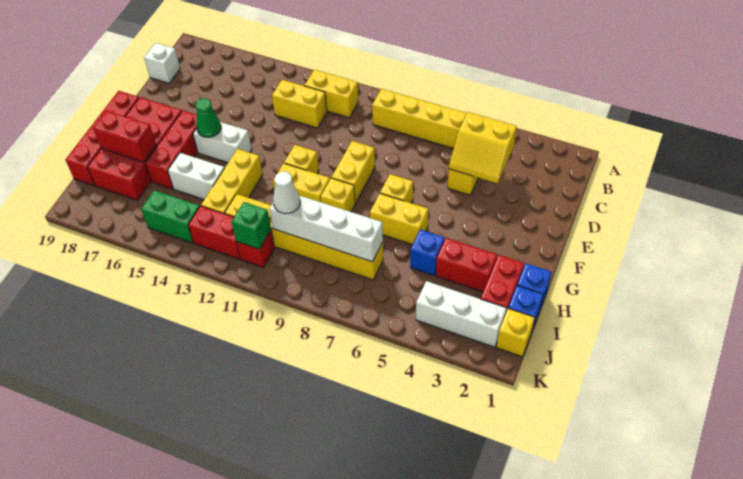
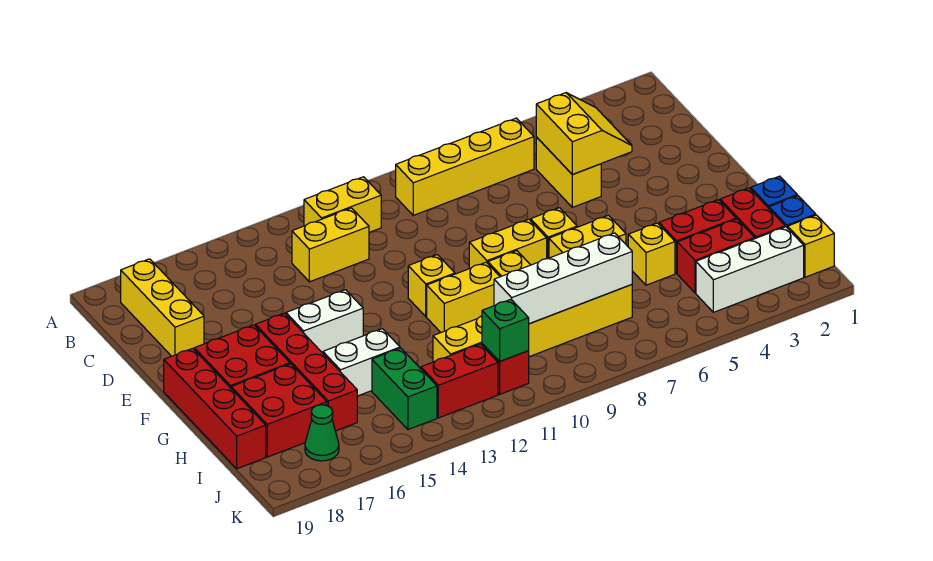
yellow 2x2 slope [449,112,517,183] -> yellow 2x2 slope turned to [536,93,632,175]
white 1x1 brick [144,43,180,83] -> none
yellow 1x2 brick [331,141,375,203] -> yellow 1x2 brick turned to [469,219,547,269]
green 1x1 cone [195,98,221,137] -> green 1x1 cone moved to [305,405,339,461]
red 1x3 brick [145,110,198,189] -> red 1x4 brick [255,313,357,431]
yellow 1x3 brick [201,149,263,214] -> yellow 1x3 brick moved to [121,259,204,356]
blue 1x1 brick [410,230,444,275] -> yellow 1x1 brick [628,223,675,285]
red 1x2 brick [93,111,156,162] -> red 1x2 brick moved to [677,219,755,293]
white 1x1 cone [273,172,300,214] -> none
green 1x2 brick [141,190,200,243] -> green 1x2 brick turned to [372,348,437,430]

